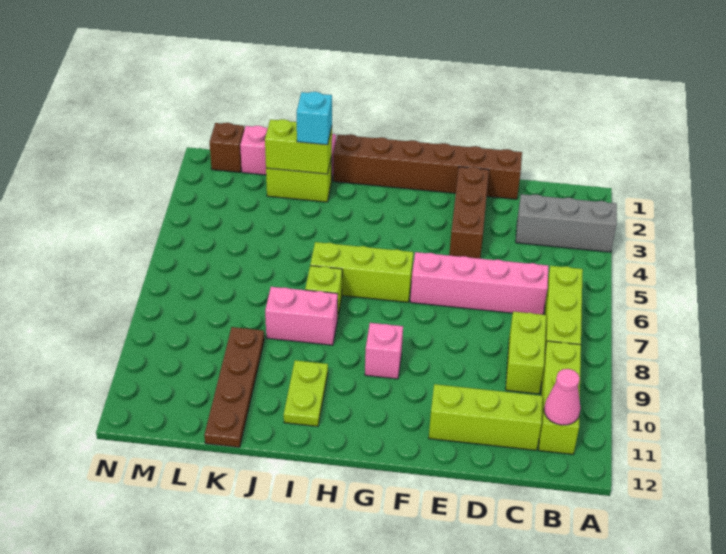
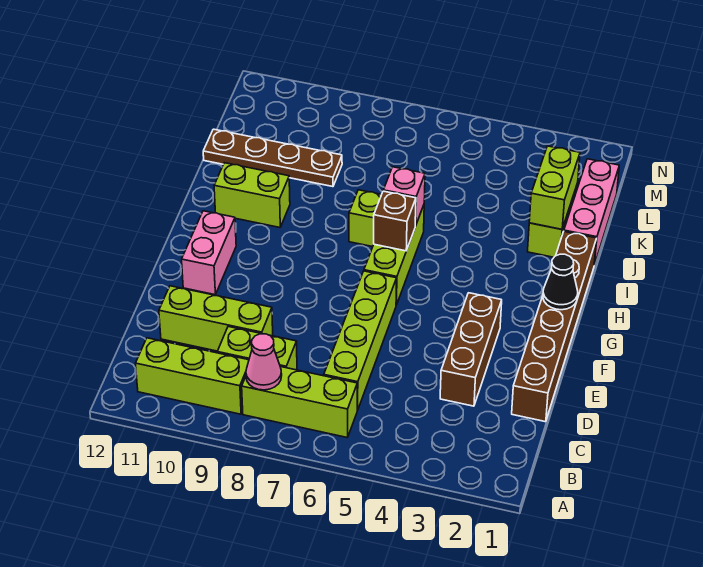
grey 1x3 brick [516,194,617,252] -> none
pink 1x1 cone [544,369,581,425] -> pink 1x1 cone moved to [246,334,282,390]
pink 1x4 brick [410,252,548,315] -> lime 1x4 brick [324,271,397,410]
lime 1x3 brick [429,384,543,450] -> lime 1x3 brick turned to [159,286,273,351]
brown 1x3 brick [449,167,489,259] -> brown 1x3 brick turned to [440,293,502,406]
none -> black 1x1 cone [543,254,578,310]
pink 1x1 brick [365,323,403,379] -> pink 1x1 brick moved to [383,167,425,226]
pink 1x2 brick [265,287,338,345] -> pink 1x2 brick moved to [182,211,236,295]
lime 1x2 plate [284,360,328,426] -> lime 1x2 brick [214,163,290,227]
cyan 1x1 brick [297,92,332,145] -> none
brown 1x1 brick [210,123,244,172] -> brown 1x1 brick moved to [374,191,416,251]

